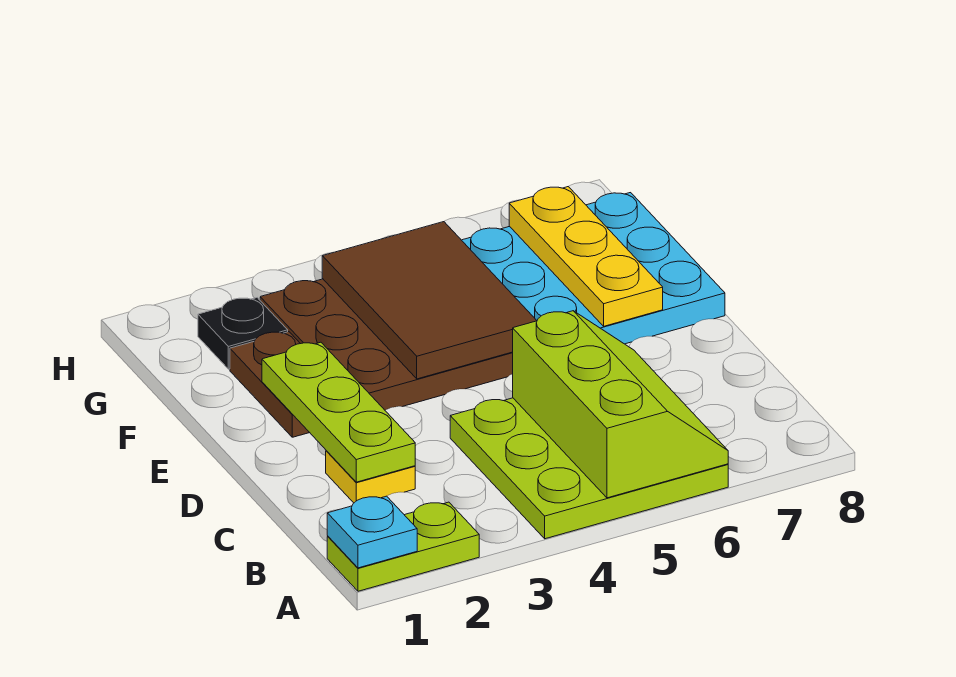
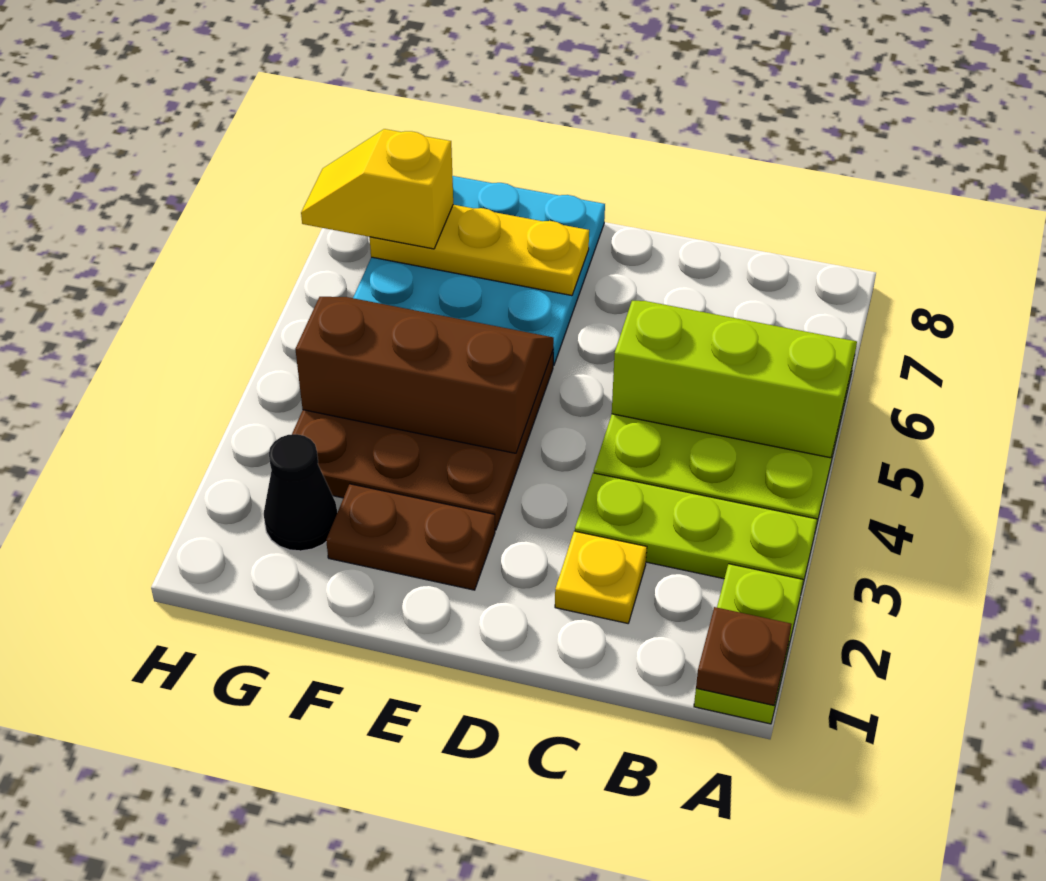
cyan 1x1 plate [327,496,417,568] -> brown 1x1 plate [696,607,792,705]
lime 1x3 plate [262,342,415,482] -> lime 1x3 plate moved to [575,473,817,592]
brown 2x3 tile [322,222,537,379] -> brown 2x3 slope [295,297,554,453]
black 1x1 plate [198,298,288,369] -> black 1x1 cone [264,434,337,551]
none -> yellow 1x2 slope [301,129,453,249]

